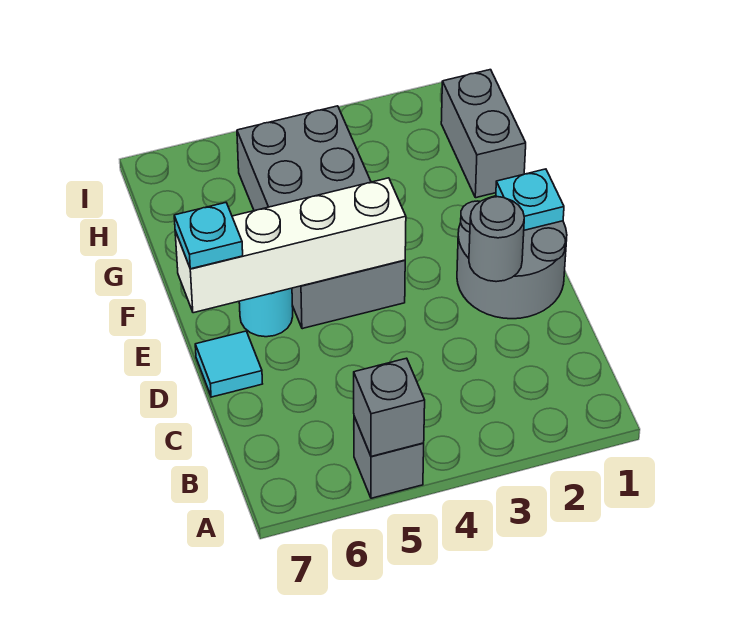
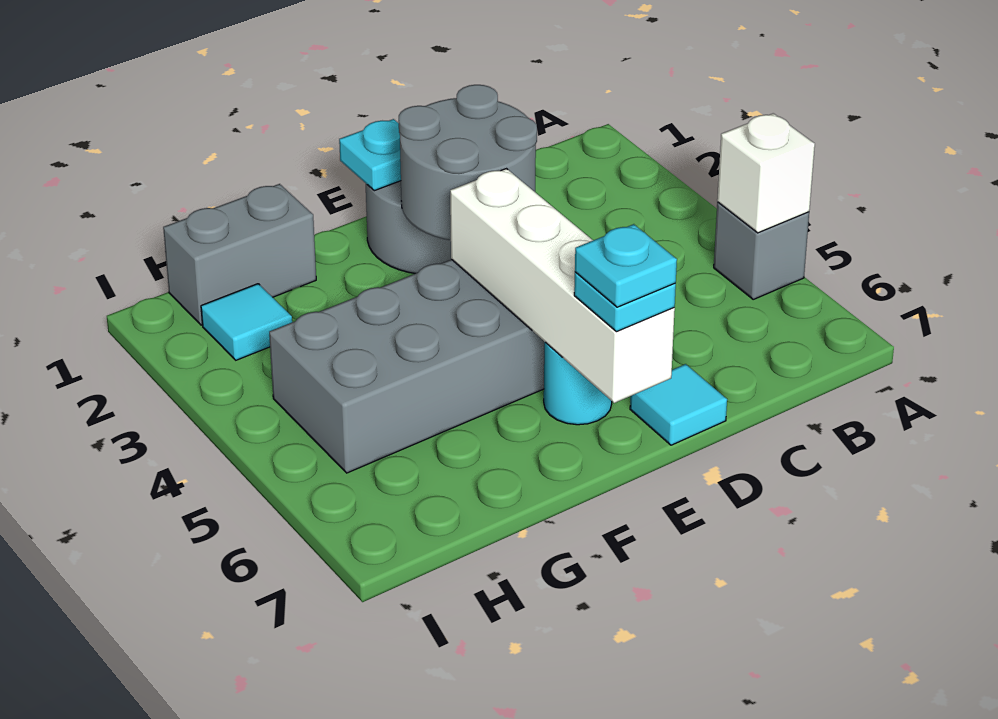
grey 1x1 brick [354,358,425,456] -> white 1x1 brick [717,113,815,233]
grey 1x1 round brick [469,197,524,282] -> grey 2x2 round brick [399,85,537,240]
none -> cyan 1x1 plate [575,224,677,307]
none -> cyan 1x1 tile [201,284,292,360]

